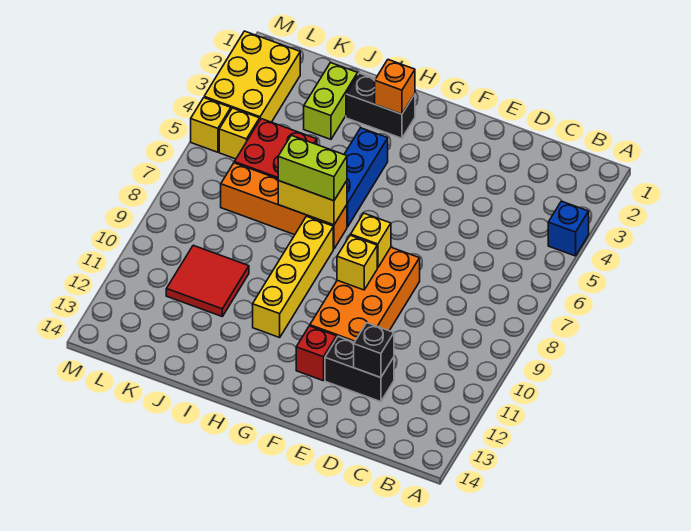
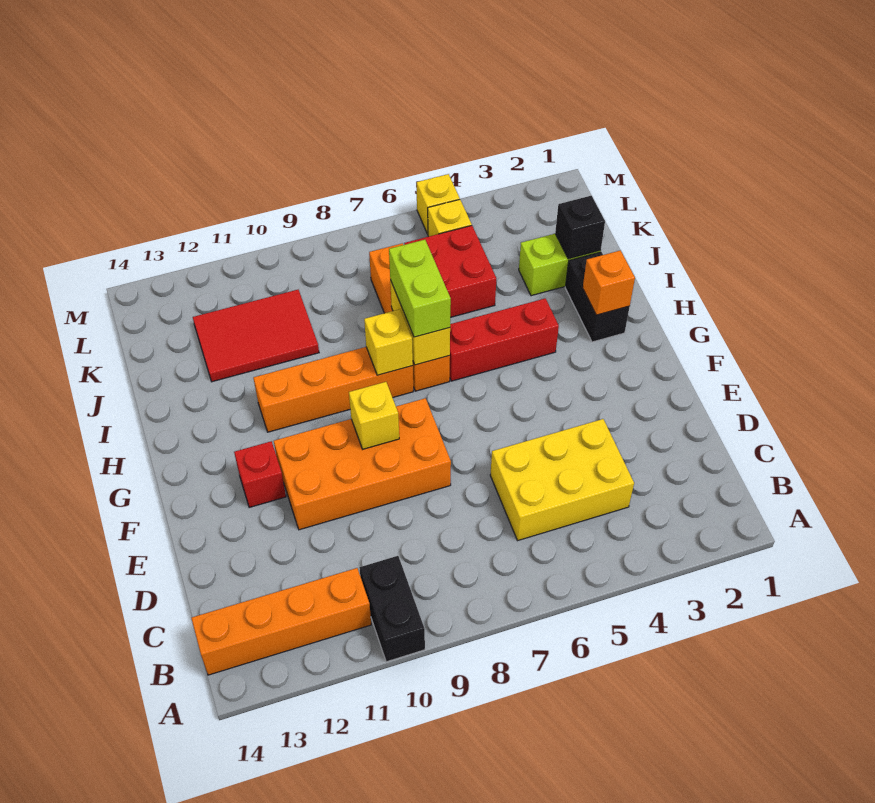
blue 1x1 brick [548,201,589,256] -> none
none -> orange 1x4 brick [191,568,371,675]
black 1x2 brick [325,337,394,402] -> black 1x2 brick moved to [360,556,425,662]
black 1x1 brick [354,323,394,378] -> black 1x1 brick moved to [555,196,605,259]
yellow 1x1 brick [351,213,391,268] -> yellow 1x1 brick moved to [364,309,413,375]
blue 1x3 brick [344,128,388,227] -> red 1x3 brick [450,298,559,381]
yellow 1x4 brick [253,216,333,337] -> orange 1x4 brick [254,347,413,432]
red 2x2 tile [166,245,249,316] -> red 2x3 tile [193,290,319,382]
yellow 2x3 brick [204,31,300,122] -> yellow 2x3 brick moved to [490,419,634,541]

